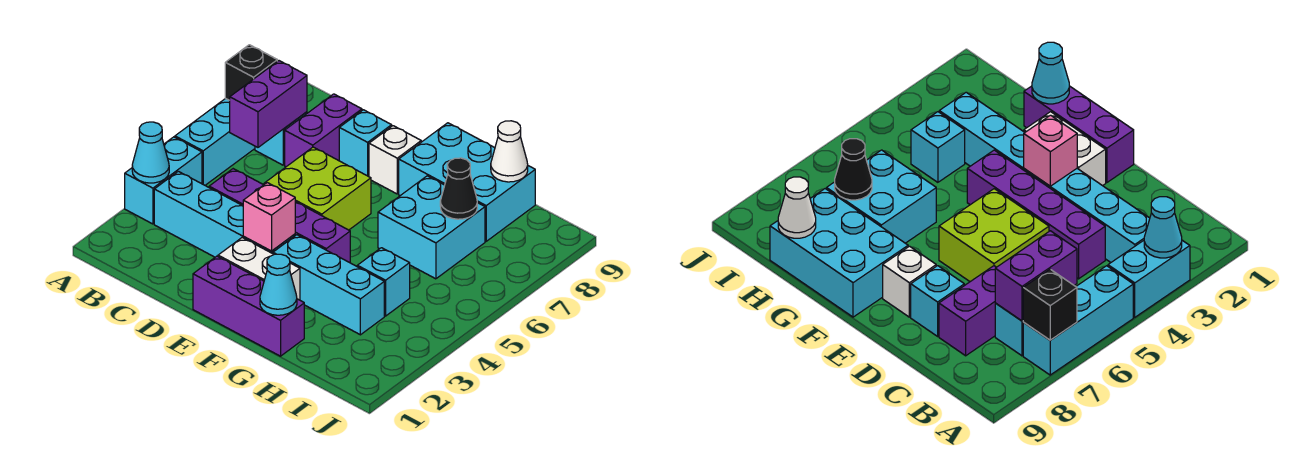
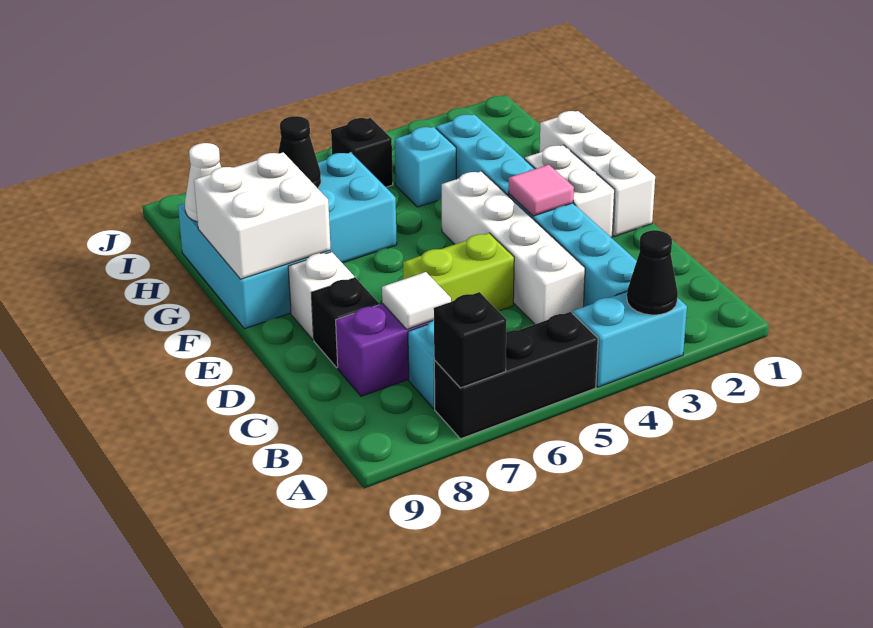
cyan 1x1 cone [132,122,169,183] -> black 1x1 cone [627,230,678,315]
cyan 1x3 brick [175,98,255,185] -> black 1x3 brick [434,312,598,439]
purple 1x2 brick [230,61,307,147] -> none
purple 1x4 brick [209,169,350,263] -> white 1x4 brick [442,171,585,324]
none -> white 1x1 tile [382,272,451,329]
lime 2x2 brick [264,147,371,230] -> lime 1x2 brick [403,233,514,311]
cyan 1x1 brick [339,110,392,177] -> black 1x1 brick [312,278,379,368]
purple 1x3 brick [193,256,304,356] -> white 1x3 brick [540,111,655,237]
pink 1x1 brick [243,183,295,251] -> pink 1x1 tile [509,165,574,216]
none -> white 2x2 brick [194,152,331,279]
cyan 1x1 cone [260,254,297,315] -> none
none -> black 1x1 brick [331,118,393,187]

